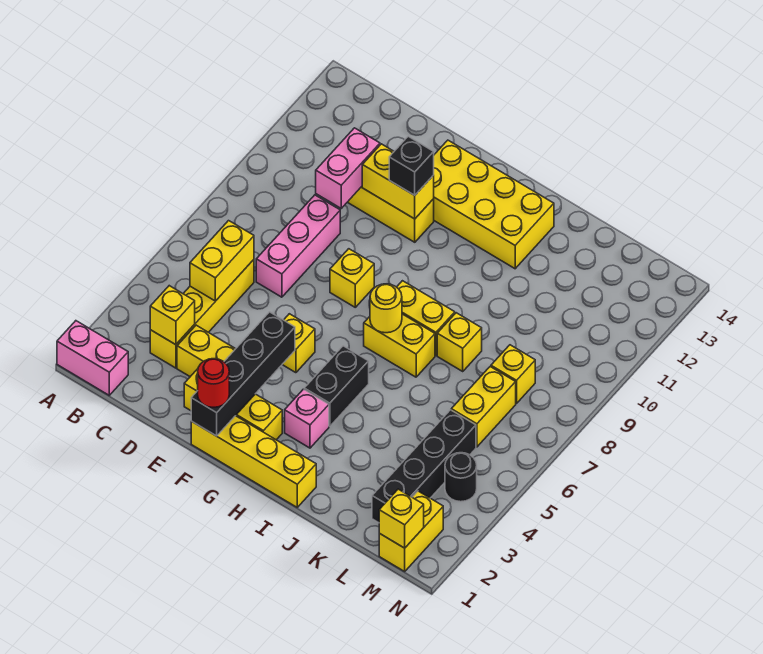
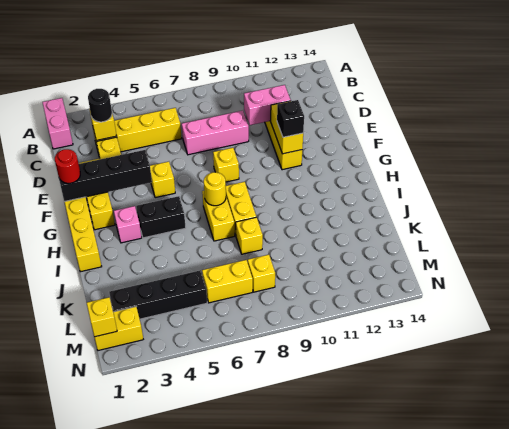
yellow 1x2 brick [190,221,254,301] -> none
yellow 2x4 brick [434,140,554,269] -> none
black 1x1 round brick [445,453,477,502] -> black 1x1 round brick moved to [88,89,112,122]

